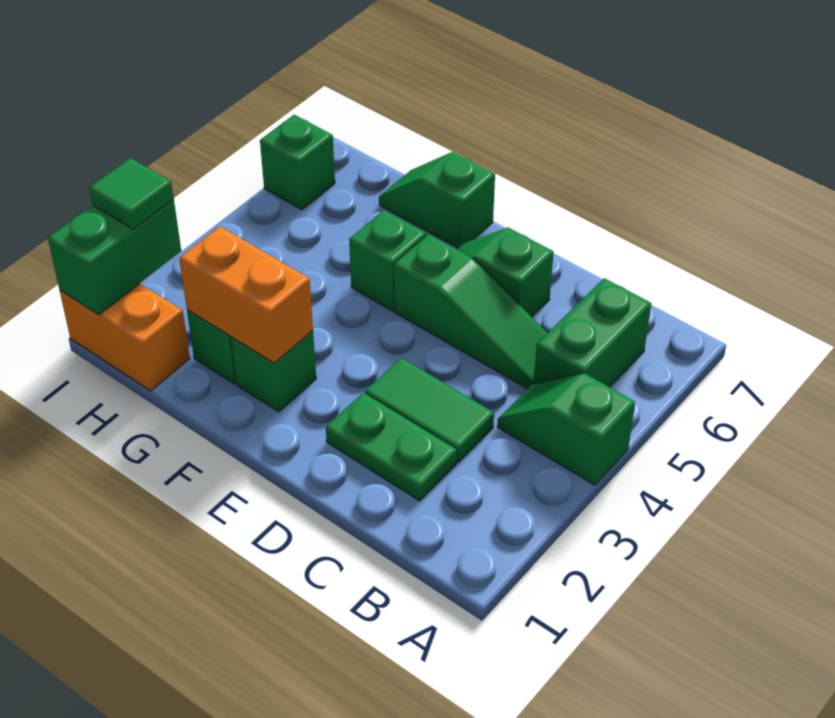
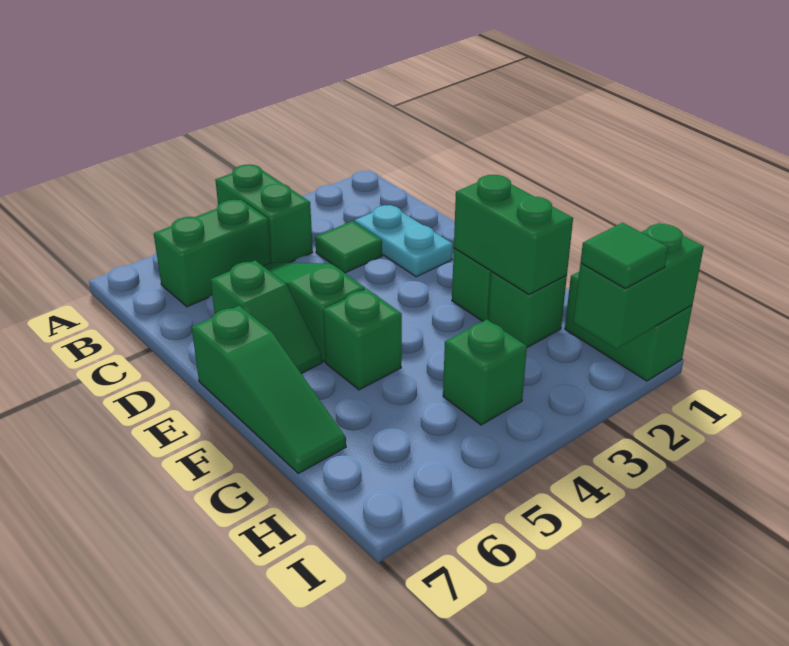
green 1x2 slope [497,373,635,485] -> green 1x2 brick [215,164,313,263]
green 1x2 plate [326,393,457,501] -> cyan 1x2 plate [355,205,453,277]
green 1x2 tile [365,358,494,463] -> green 1x1 tile [315,221,382,273]
orange 1x2 brick [179,227,313,363] -> green 1x2 brick [454,175,573,295]
green 1x2 slope [379,152,495,248] -> green 1x3 slope [192,306,346,473]
orange 1x2 brick [60,284,190,391] -> green 1x2 brick [565,272,692,381]
green 1x1 brick [260,115,335,210] -> green 1x1 brick moved to [443,319,527,425]

